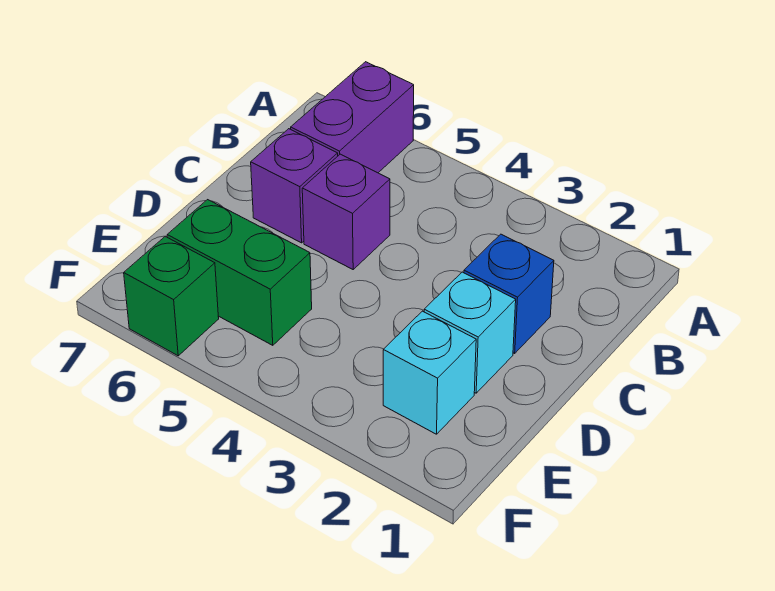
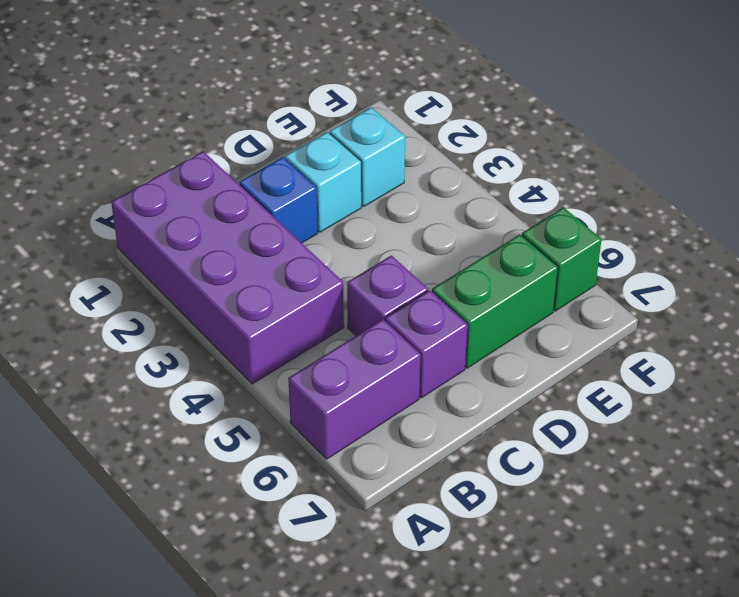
none -> purple 2x4 brick [111,151,344,384]
green 1x2 brick [167,200,312,345] -> green 1x2 brick turned to [432,234,558,368]

